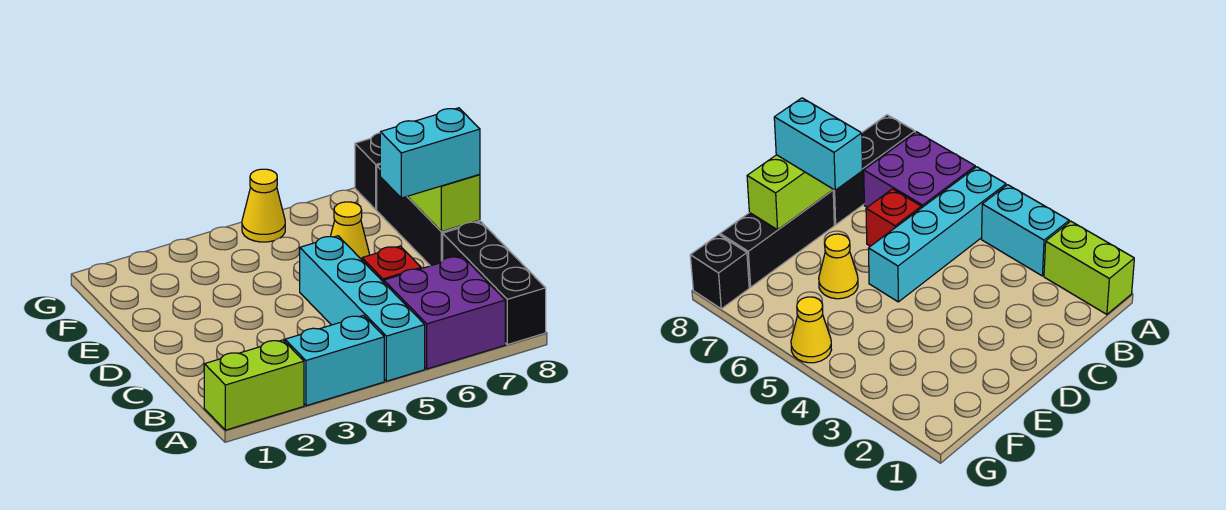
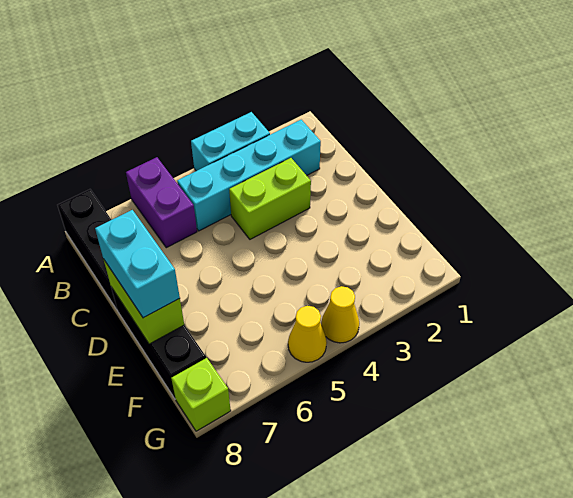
lime 1x2 brick [204,340,304,430] -> lime 1x2 brick moved to [229,158,311,239]
cyan 1x4 brick [300,236,425,381] -> cyan 1x4 brick turned to [177,120,321,231]
purple 2x2 brick [384,256,505,369] -> purple 1x2 brick [126,157,197,248]
red 1x1 brick [362,246,421,282] -> none
cyan 1x2 brick [380,108,480,198] -> cyan 1x2 brick turned to [95,210,180,318]
yellow 1x1 cone [330,202,369,260] -> yellow 1x1 cone moved to [321,286,359,343]
black 1x1 brick [355,133,380,210] -> lime 1x1 brick [171,358,231,431]

